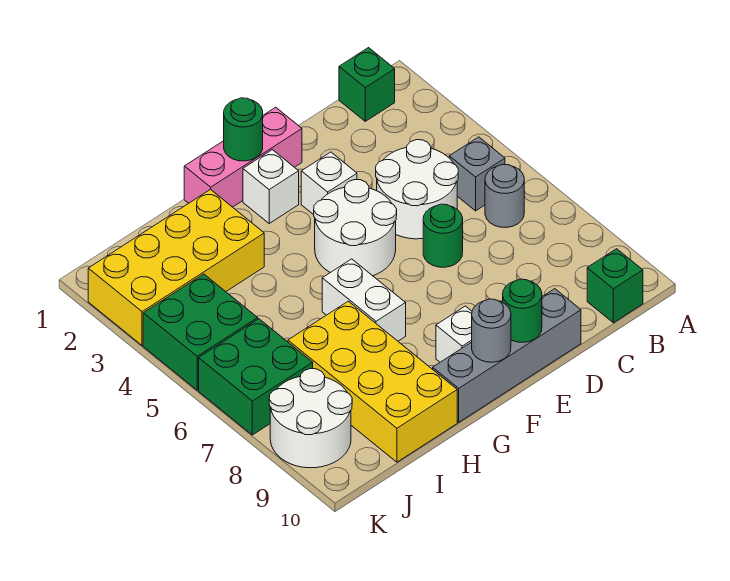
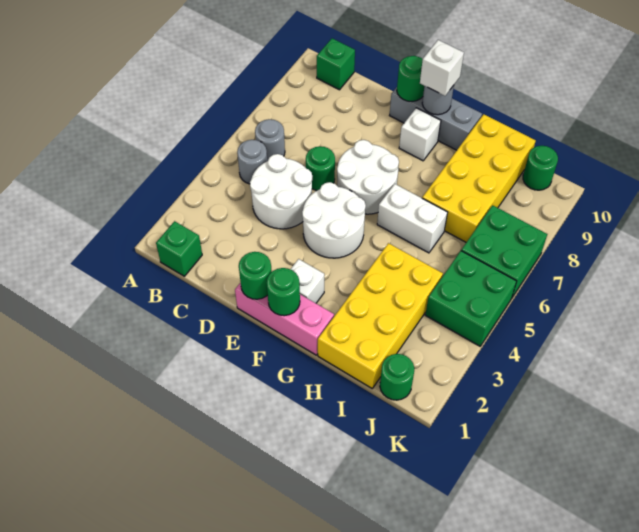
grey 1x1 brick [449,137,505,211] -> grey 1x1 round brick [237,140,267,184]
grey 1x4 brick [433,289,581,422] -> grey 1x3 brick [390,87,482,150]
none -> green 1x1 round brick [239,252,272,299]
white 1x1 brick [301,152,357,215] -> white 1x1 brick moved to [420,40,464,96]
white 1x2 brick [322,259,406,341] -> white 1x2 brick turned to [377,184,448,253]
yellow 2x4 brick [88,189,264,346] -> yellow 2x4 brick turned to [318,243,443,388]
none -> green 1x1 round brick [380,354,414,400]
white 2x2 round brick [269,369,352,468] -> white 2x2 round brick moved to [337,140,399,214]
none -> green 1x1 round brick [523,146,558,190]

